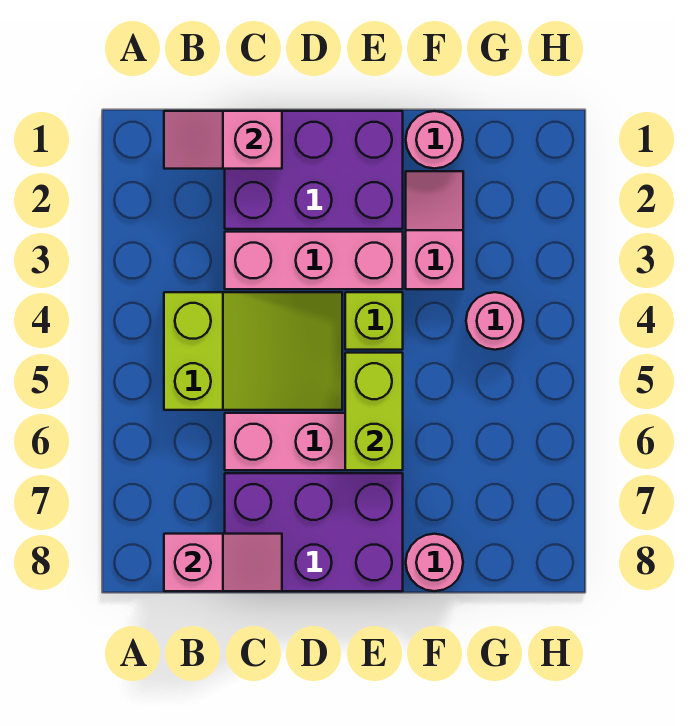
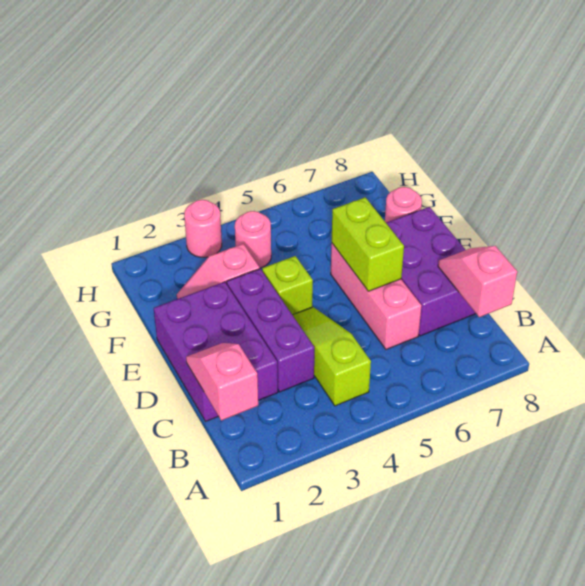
pink 1x2 slope [164,111,282,169] -> pink 1x2 slope turned to [186,343,258,421]
lime 2x3 slope [164,292,342,410] -> lime 1x3 slope [293,307,371,406]
pink 1x3 brick [225,232,403,289] -> purple 1x3 brick [227,269,314,392]
lime 1x2 brick [345,353,403,470] -> lime 1x2 brick turned to [332,197,404,291]
pink 1x1 round brick [406,111,463,169] -> pink 1x1 round brick moved to [184,200,222,257]

